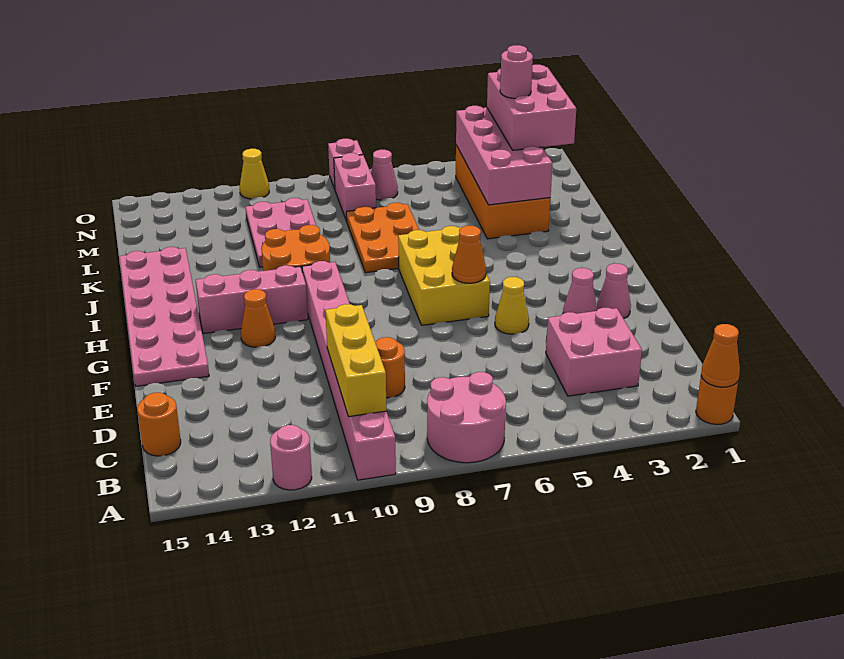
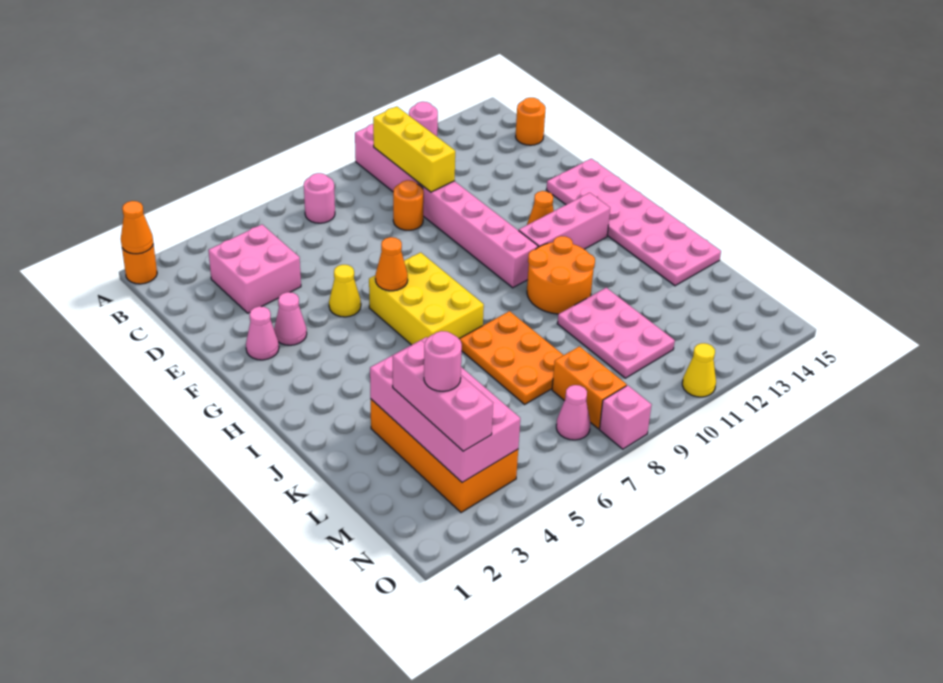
pink 2x2 round brick [427,372,506,463] -> pink 1x1 round brick [304,173,335,223]
pink 2x3 brick [487,65,576,150] -> pink 1x3 brick [393,341,493,451]
pink 1x2 brick [334,153,376,221] -> orange 1x2 brick [552,346,627,429]

